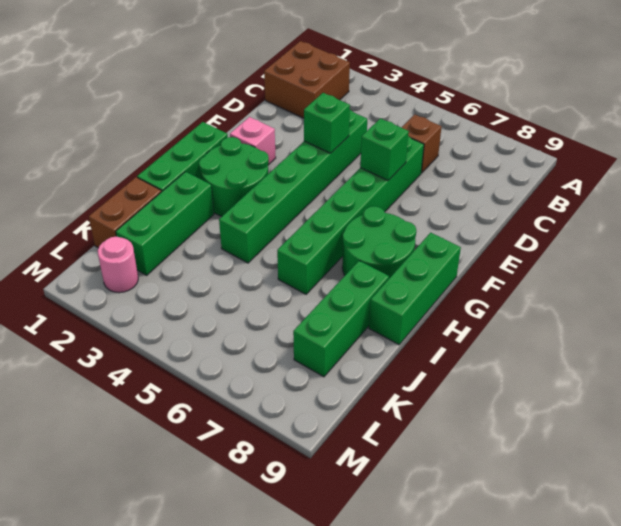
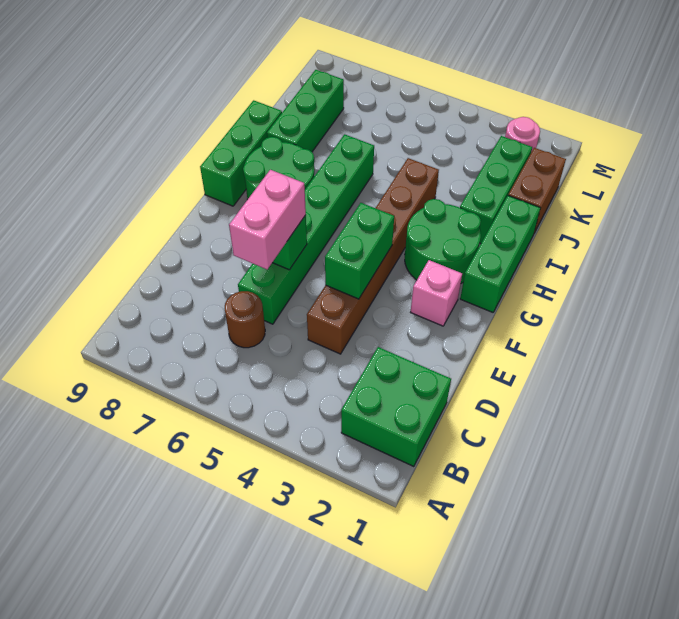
brown 2x2 brick [264,41,350,118] -> green 2x2 brick [341,347,451,467]
brown 1x1 brick [401,114,442,173] -> brown 1x1 round brick [225,291,265,348]
green 1x6 brick [219,110,367,263] -> brown 1x6 brick [307,158,439,354]
none -> pink 1x2 brick [229,170,306,269]
green 1x1 brick [304,93,350,153] -> green 1x2 brick [325,203,394,299]

